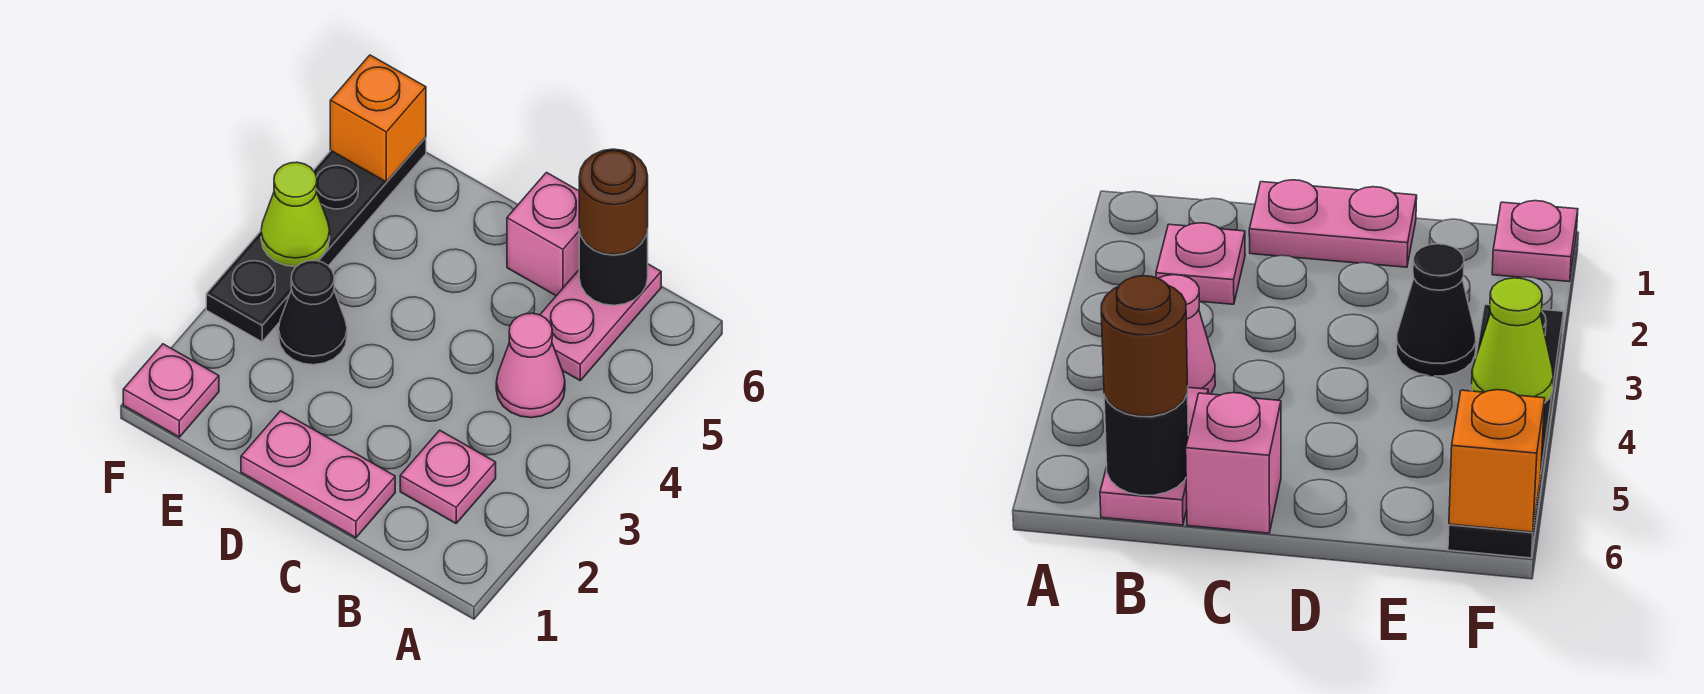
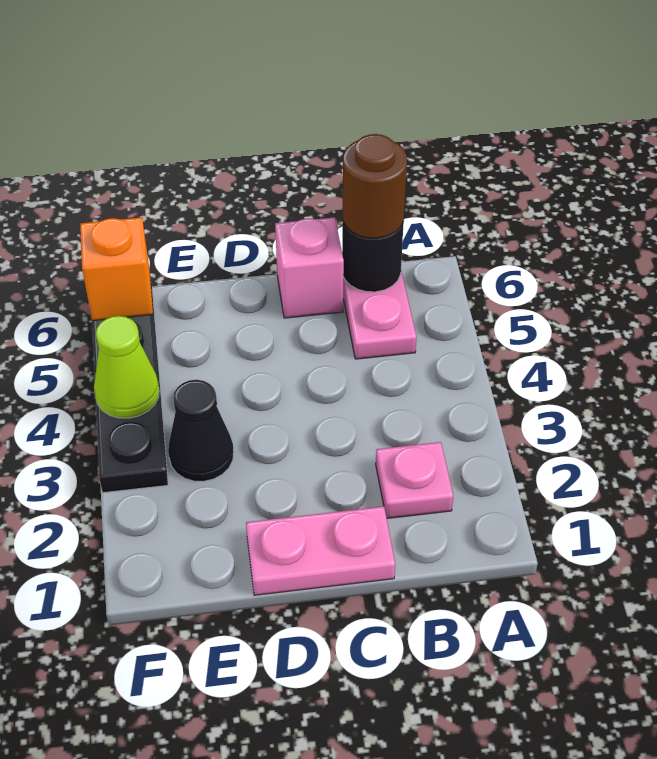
pink 1x1 cone [496,313,565,418] -> none
pink 1x1 plate [123,344,219,437] -> none

